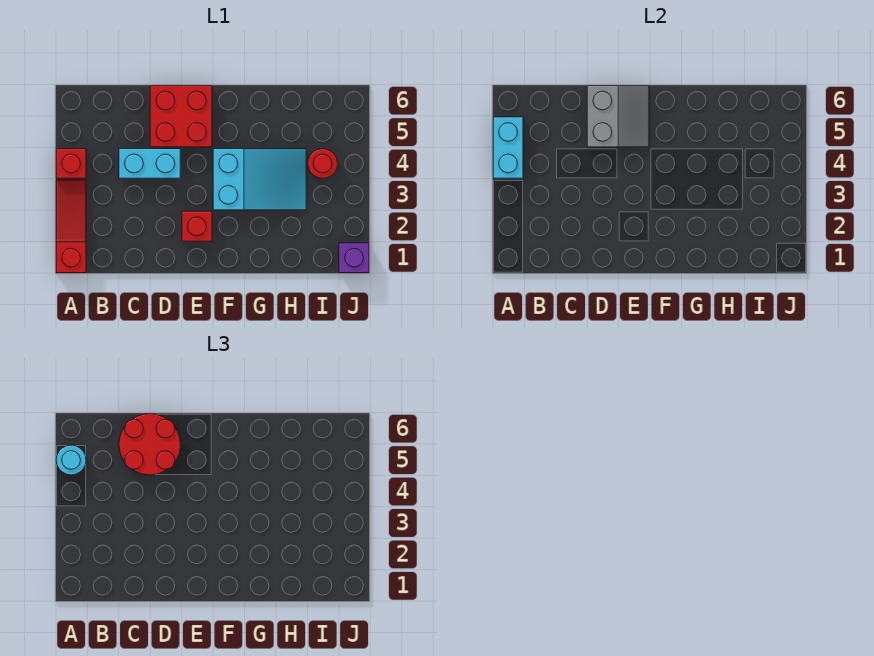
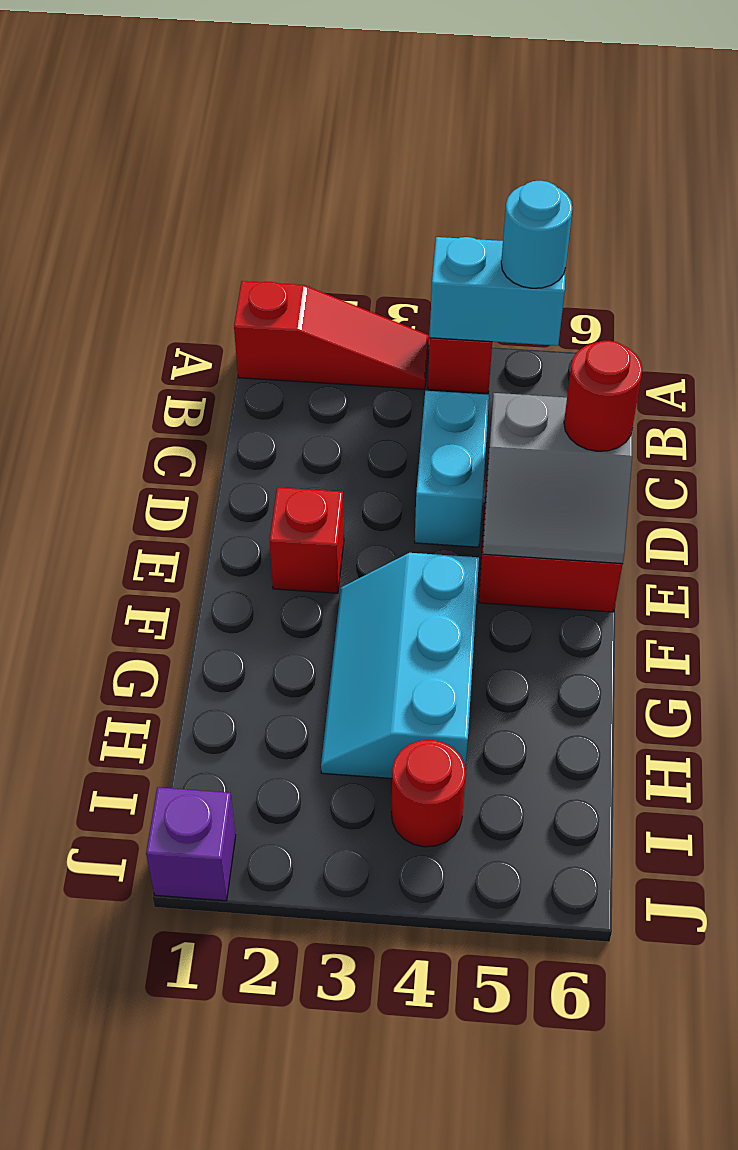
red 2x2 round brick [119,414,180,475] -> red 1x1 round brick [564,341,642,451]
cyan 2x3 slope [213,149,306,210] -> cyan 2x3 slope turned to [321,553,479,778]

